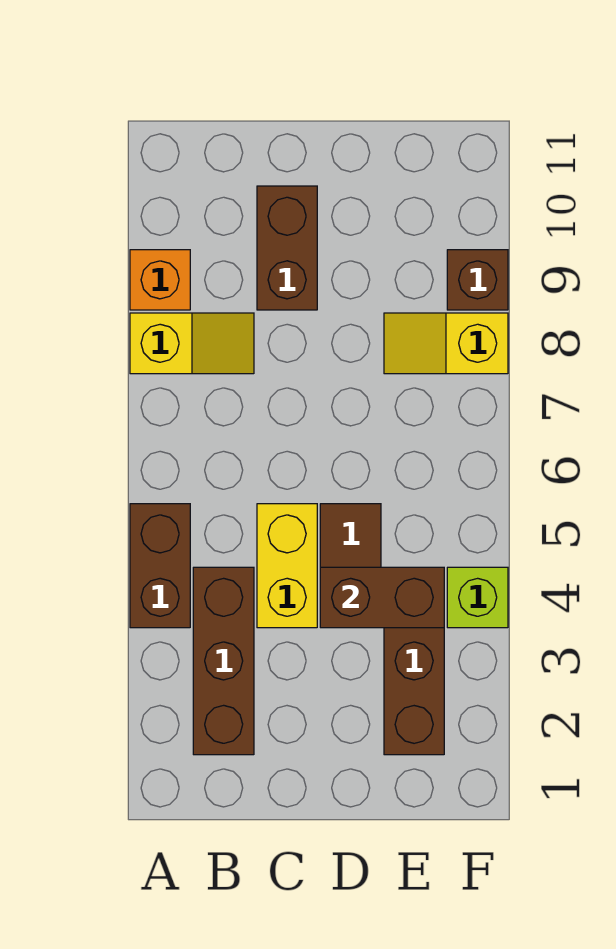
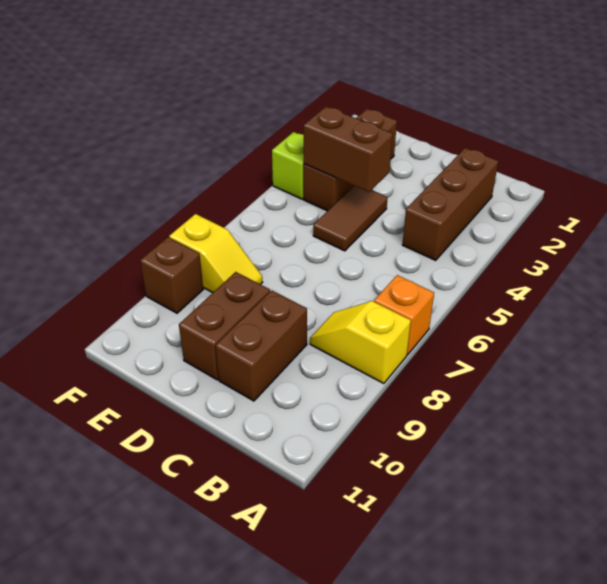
brown 1x2 brick [130,504,190,628] -> brown 1x2 brick moved to [179,272,270,380]
orange 1x1 brick [130,250,190,310] -> orange 1x1 brick moved to [374,275,434,355]
yellow 1x2 brick [257,504,317,628] -> none

